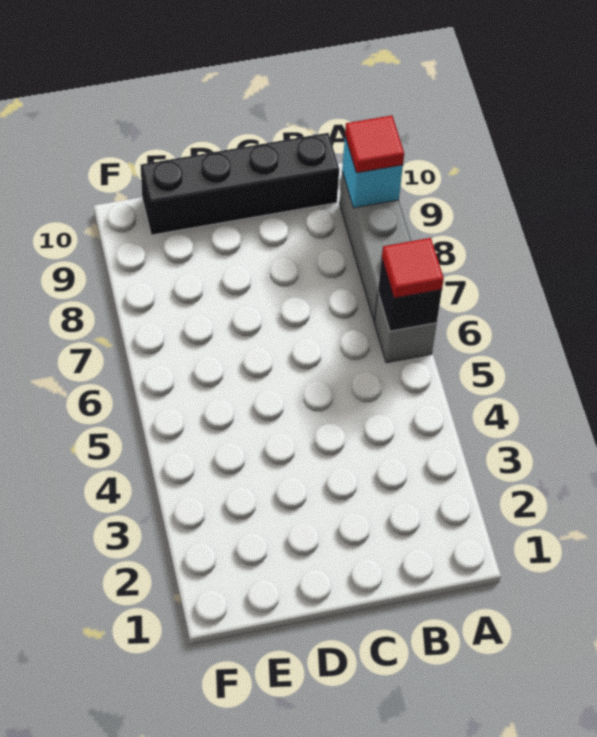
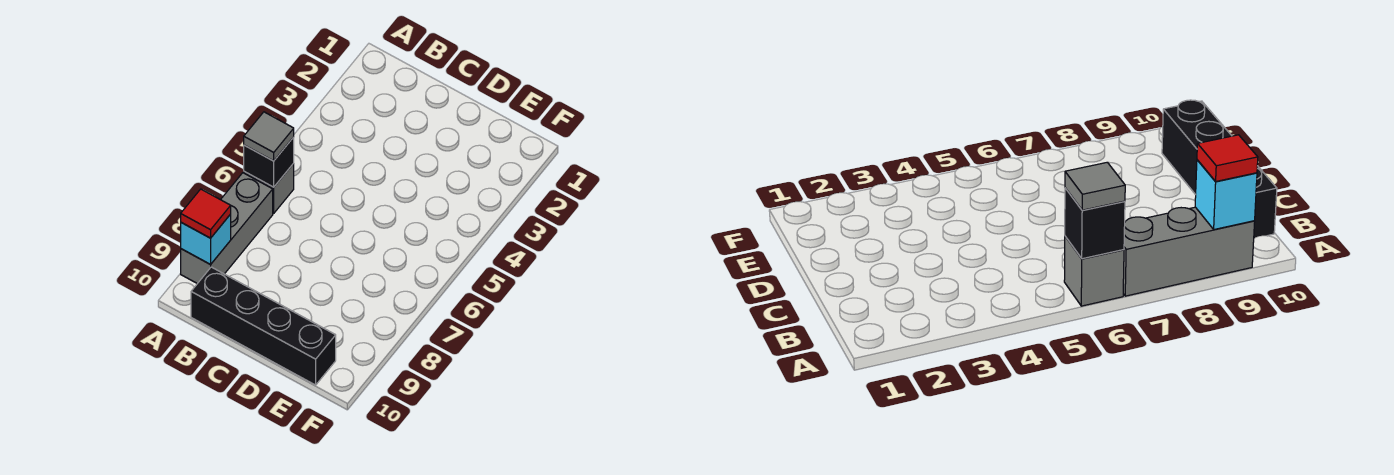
red 1x1 tile [382,238,444,298] -> grey 1x1 tile [244,112,294,161]

